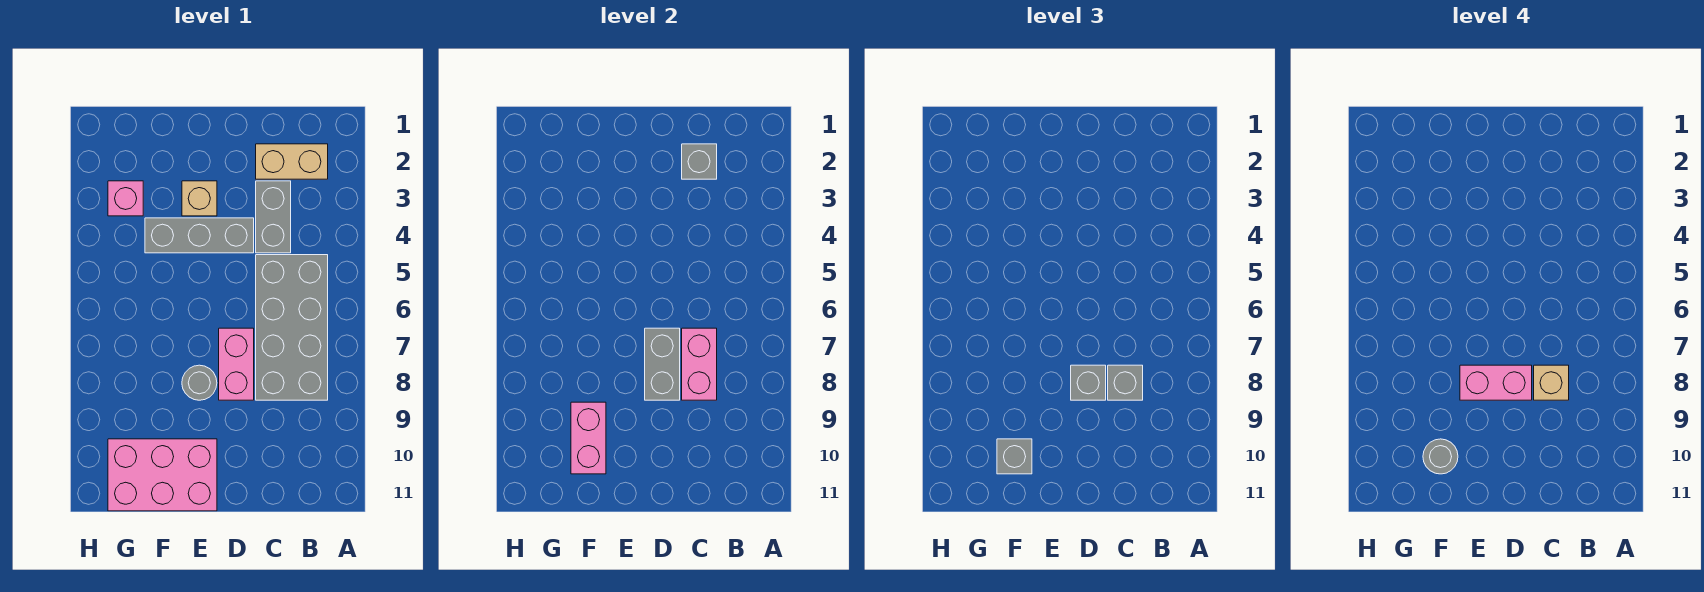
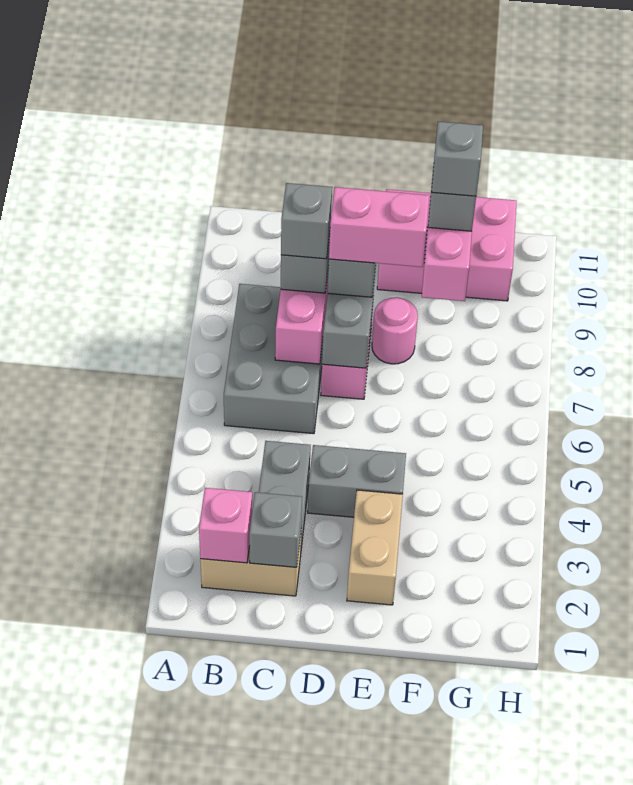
grey 2x4 brick [256,255,328,400] -> grey 2x3 brick [224,284,323,434]
tan 1x1 brick [1534,365,1569,400] -> grey 1x1 brick [281,183,332,259]
grey 1x3 brick [145,218,254,253] -> grey 1x2 brick [308,445,406,517]
tan 1x1 brick [182,181,217,216] -> tan 1x2 brick [347,490,403,605]
grey 1x1 round brick [182,365,217,400] -> pink 1x1 round brick [372,297,418,364]
grey 1x1 round brick [1423,439,1458,474] -> grey 1x1 brick [431,122,483,196]
pink 1x1 brick [108,181,143,216] -> pink 1x1 brick moved to [199,488,252,563]

